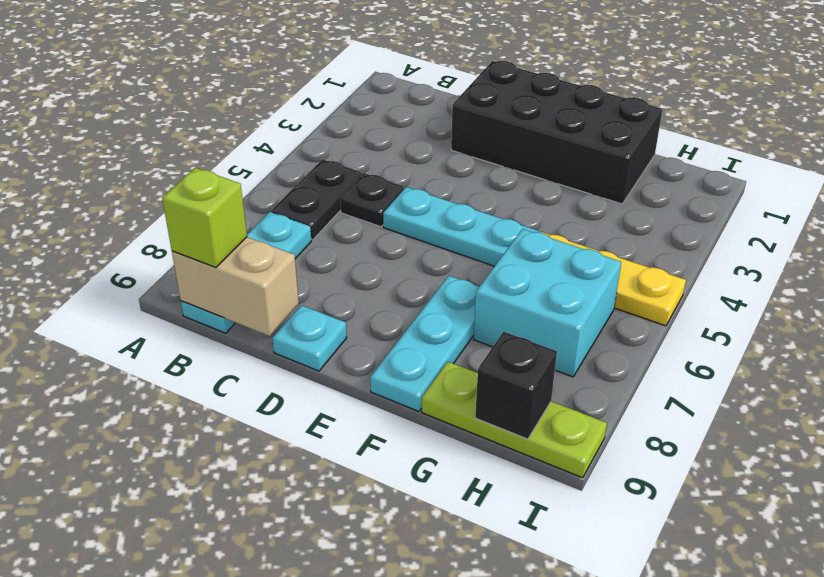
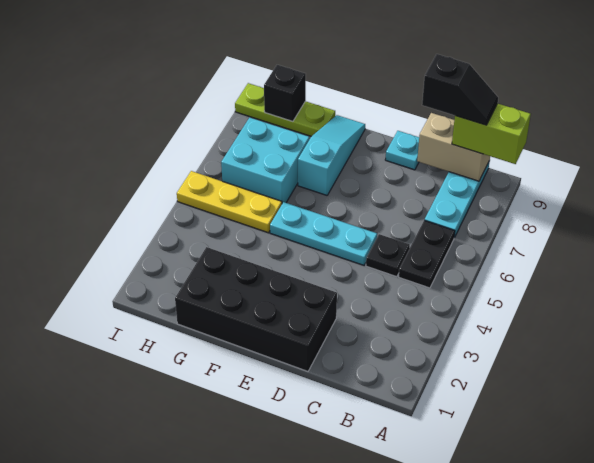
lime 1x1 brick [162,168,247,267] -> lime 1x2 brick [452,103,531,164]
none -> black 1x2 slope [422,54,498,125]
cyan 1x3 plate [370,276,480,411] -> cyan 1x3 slope [298,115,365,195]

